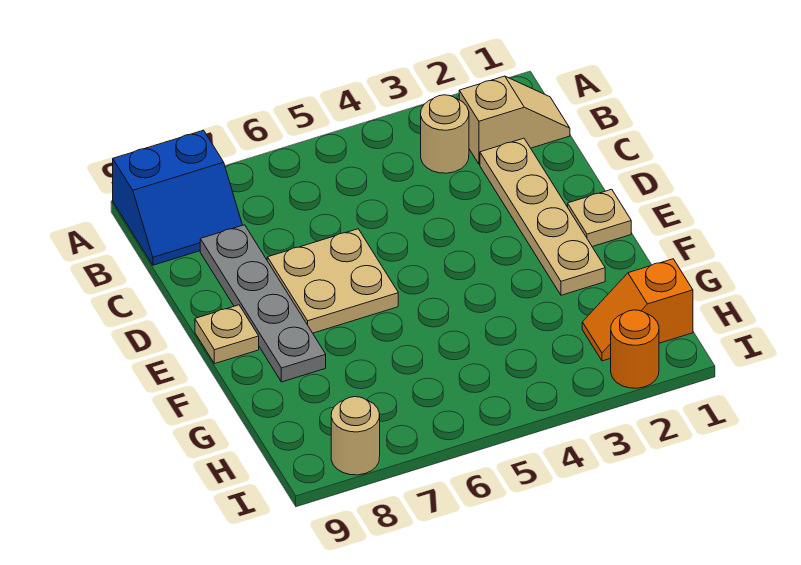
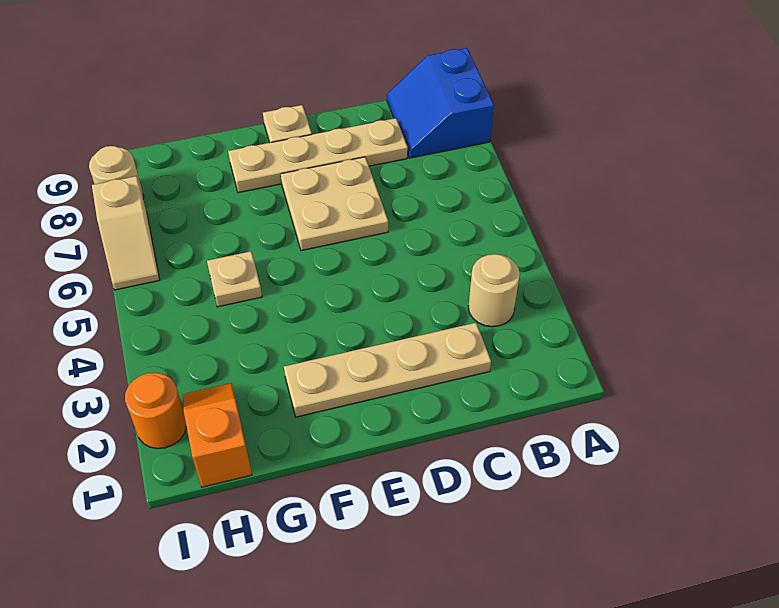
tan 1x2 slope [459,76,570,164] -> tan 1x2 slope moved to [92,176,159,290]
grey 1x4 plate [200,225,326,382] -> tan 1x4 plate [228,118,408,193]
tan 1x1 plate [568,189,631,247] -> tan 1x1 plate moved to [207,251,262,307]

